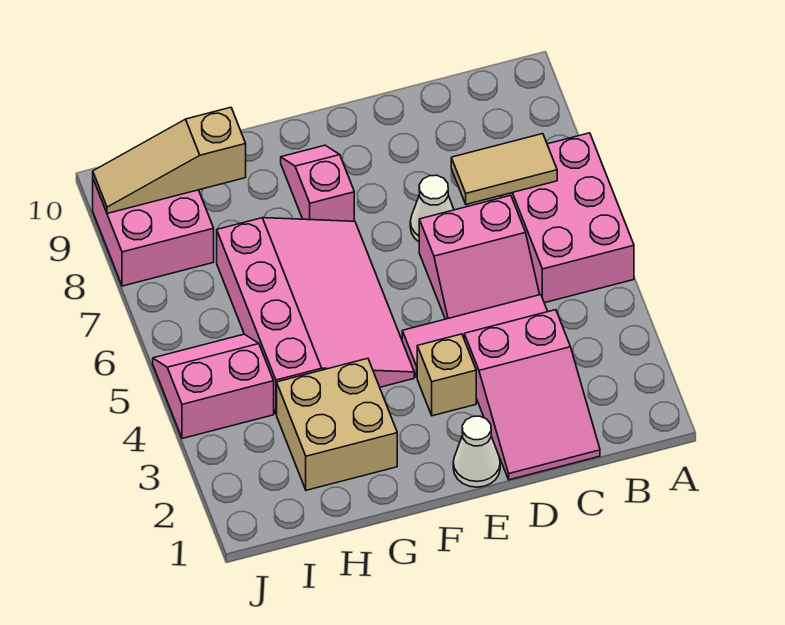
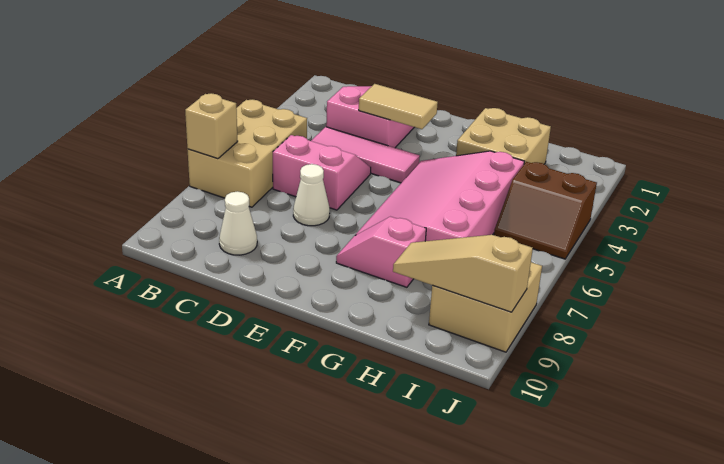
pink 2x3 brick [501,133,634,303] -> tan 2x3 brick [187,100,307,207]
tan 1x2 tile [451,134,557,204] -> tan 1x2 tile moved to [359,84,438,129]
white 1x1 cone [453,416,500,487] -> white 1x1 cone moved to [219,191,257,255]
tan 1x1 brick [417,334,476,416] -> tan 1x1 brick moved to [185,93,238,159]
pink 1x2 slope [281,145,354,221] -> pink 1x2 slope turned to [336,217,426,287]
tan 1x3 slope [93,107,246,213] -> tan 1x3 slope turned to [393,235,533,312]
pink 2x2 slope [153,334,274,439] -> brown 2x2 slope [494,162,597,259]
pink 2x2 brick [93,179,214,286] -> tan 2x2 brick [429,262,542,352]

